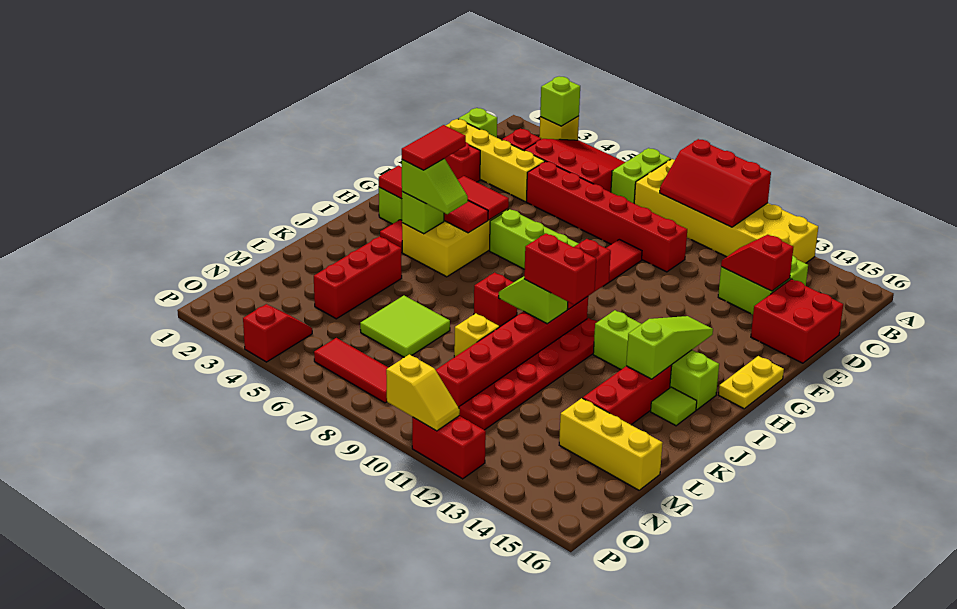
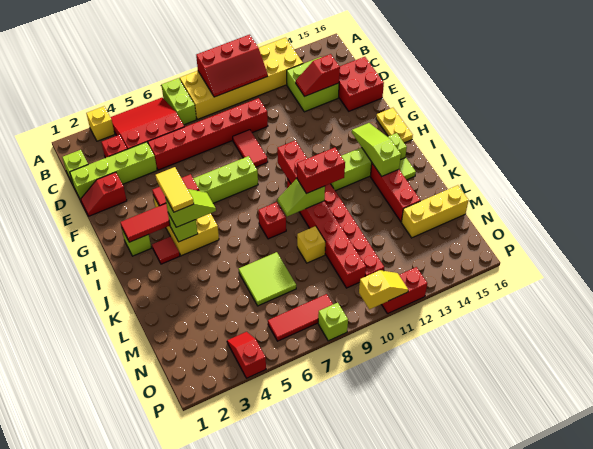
lime 1x1 brick [540,77,580,126] -> lime 1x1 brick moved to [318,303,348,341]
yellow 1x4 brick [446,119,545,202] -> lime 1x4 brick [70,142,157,200]
red 1x2 tile [402,125,466,170] -> yellow 1x2 tile [155,167,194,212]
red 1x3 brick [314,236,402,319] -> none

